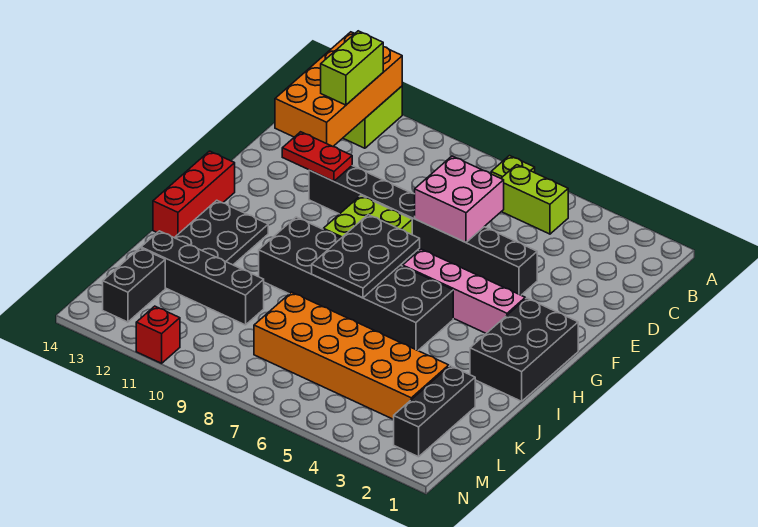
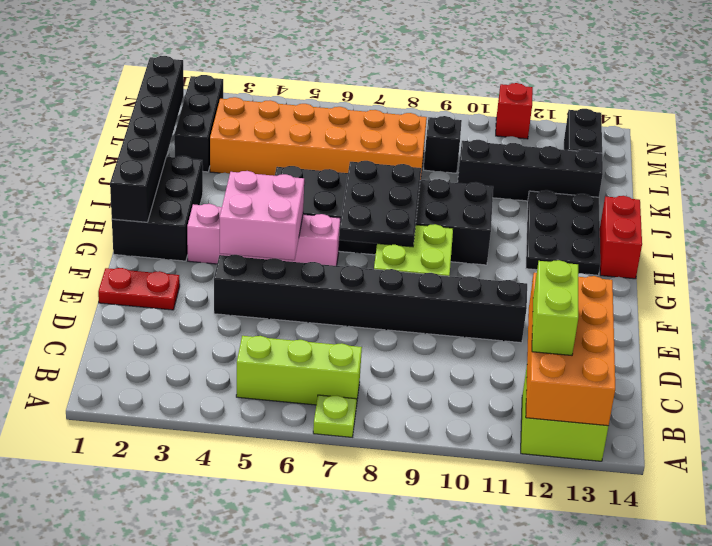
lime 1x2 brick [501,165,568,234] -> lime 1x3 brick [236,336,362,406]
pink 2x2 brick [415,156,504,242] -> pink 2x2 brick moved to [220,171,304,260]
red 1x2 plate [282,132,352,181] -> red 1x2 plate moved to [98,268,180,310]
none -> black 1x6 brick [110,56,184,222]
red 1x3 brick [153,151,235,238] -> red 1x2 brick [600,196,642,279]
none -> black 1x1 brick [424,116,462,173]

